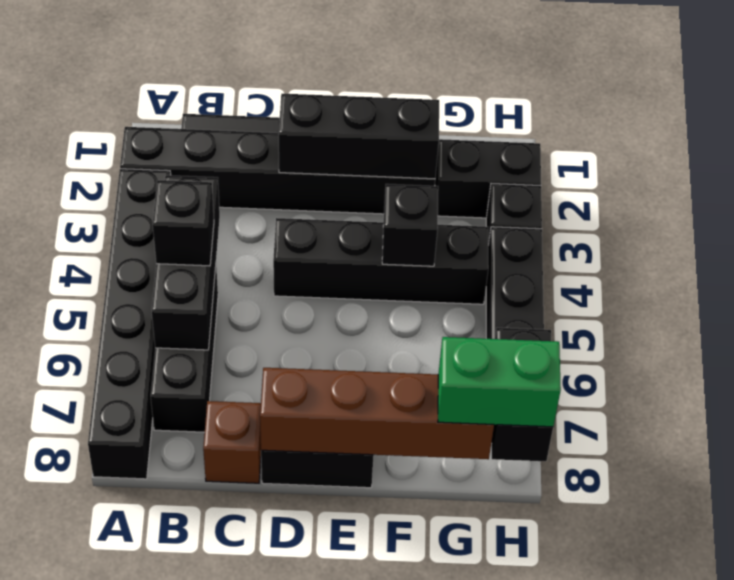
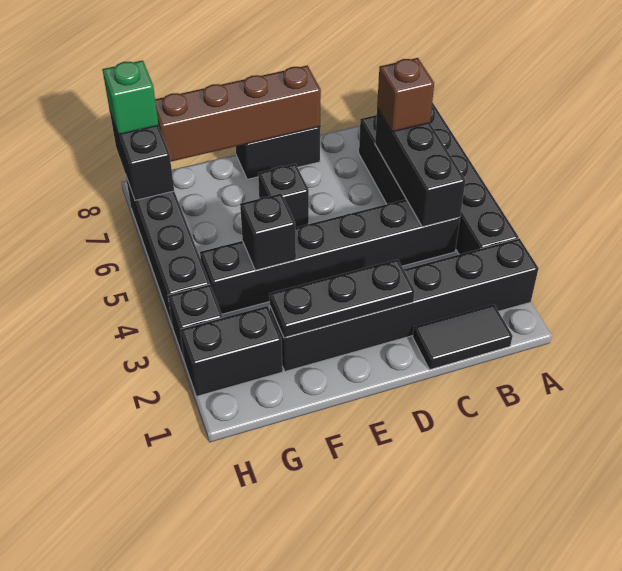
black 1x1 brick [153,180,214,266] -> black 1x1 brick moved to [258,164,309,227]
brown 1x1 brick [203,401,261,483] -> brown 1x1 brick moved to [377,58,434,132]
black 1x3 brick [279,94,439,179] -> black 1x3 plate [269,259,415,338]
black 1x4 brick [273,218,488,304] -> black 1x6 brick [200,199,460,314]
green 1x2 brick [438,337,561,427] -> green 1x1 brick [102,60,159,135]

